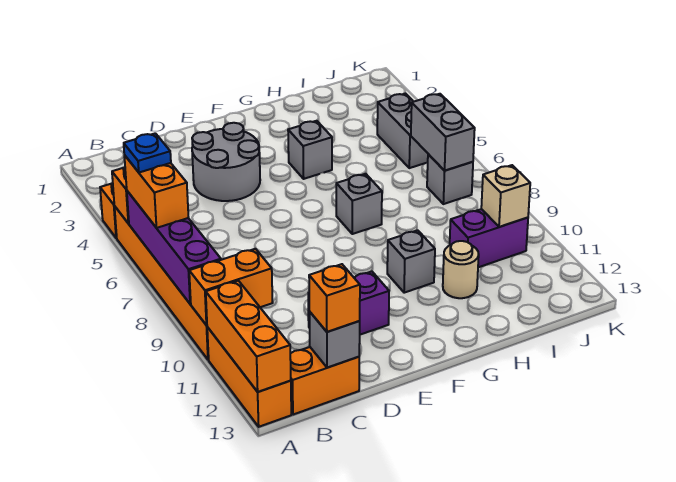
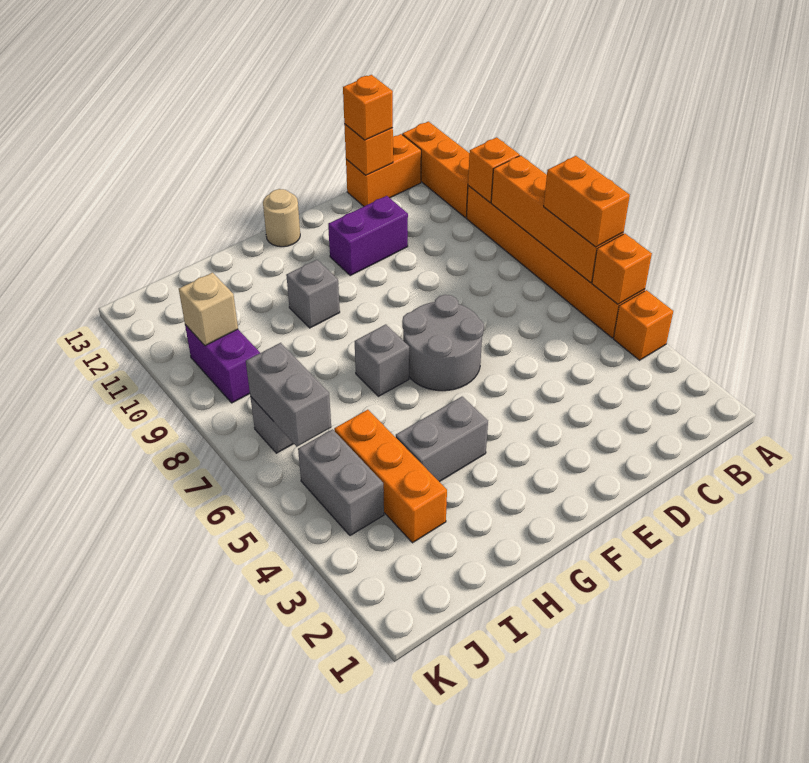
purple 1x4 brick [127,191,221,304] -> orange 1x4 brick [491,155,623,283]
blue 1x1 plate [124,133,171,172] -> none
orange 1x2 brick [189,249,273,325] -> orange 1x1 brick [468,137,520,203]
orange 1x3 brick [206,281,291,392] -> orange 1x3 brick moved to [334,410,447,543]
grey 1x1 brick [309,312,360,368] -> orange 1x1 brick [344,124,393,175]
grey 2x2 round brick [192,123,260,201] -> grey 2x2 round brick moved to [402,295,484,391]
grey 1x1 brick [288,121,332,179] -> grey 1x2 brick [396,397,488,482]
tan 1x1 round brick [443,241,479,298] -> tan 1x1 round brick moved to [263,189,300,247]
purple 1x2 brick [450,209,528,267] -> purple 1x2 brick turned to [185,325,260,403]

